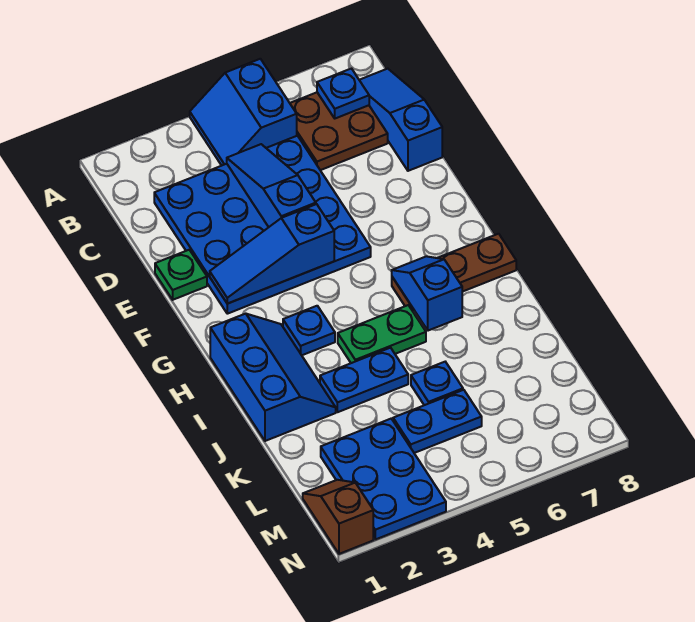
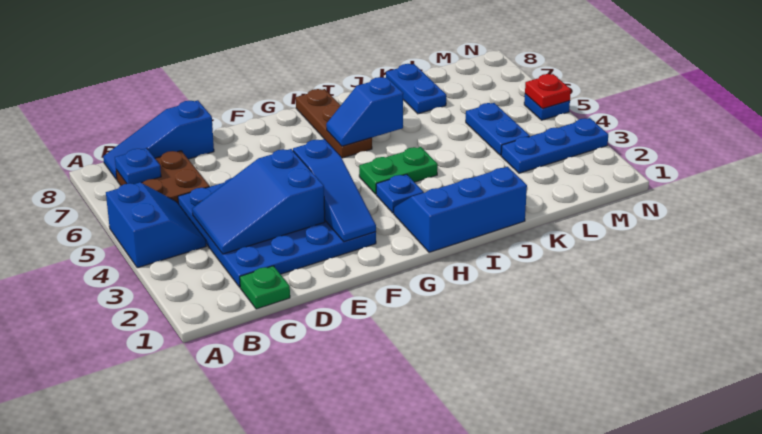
blue 2x2 slope [190,59,297,166] -> blue 2x2 slope turned to [106,182,206,268]
blue 1x3 slope [227,144,316,227] -> blue 2x3 slope [192,149,325,254]
green 1x1 plate [155,250,207,300] -> green 1x1 plate moved to [240,266,290,309]
green 1x2 plate [338,305,426,363] -> green 1x2 plate turned to [359,147,438,194]
blue 1x2 plate [320,348,408,412] -> blue 1x2 plate moved to [386,64,446,114]
blue 1x1 plate [411,362,463,405] -> blue 1x1 plate moved to [524,94,570,120]
blue 2x3 plate [321,419,446,539] -> blue 1x3 plate [501,118,608,173]
brown 1x2 slope [303,480,373,554] -> none
none -> red 1x1 plate [525,74,571,109]

